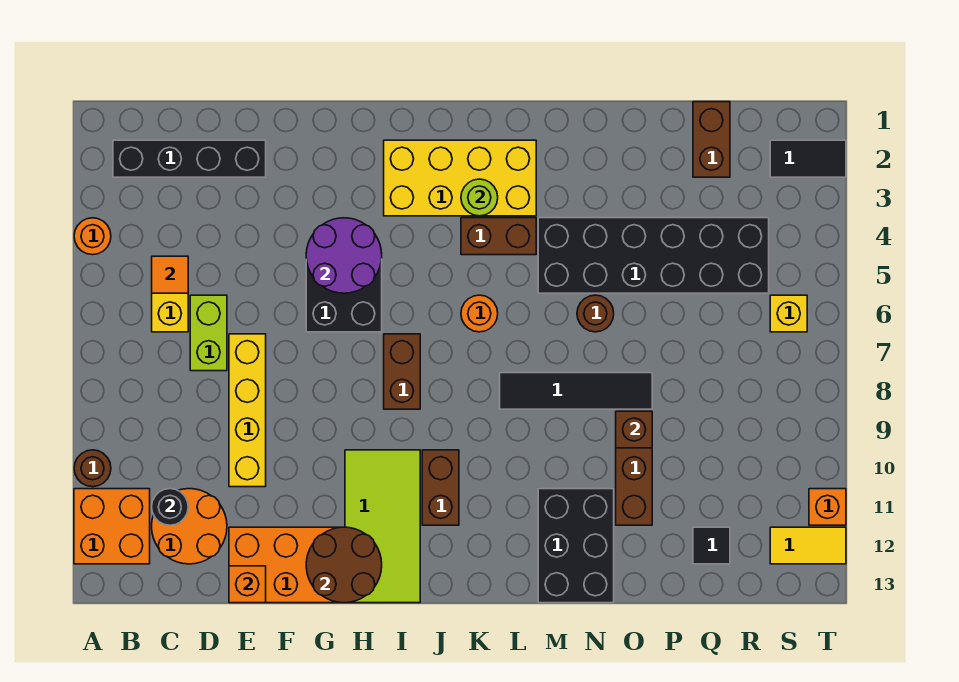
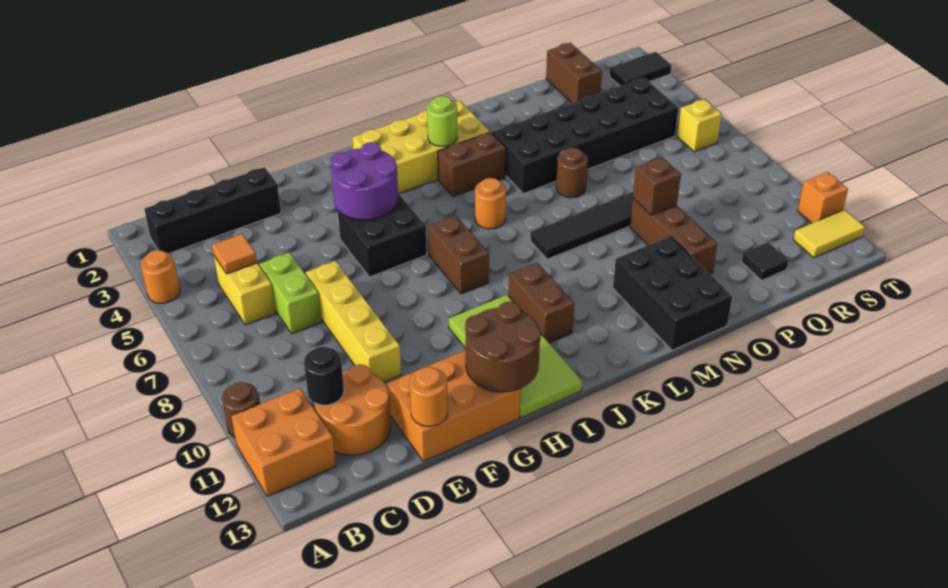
orange 1x1 brick [229,566,266,603] -> orange 1x1 round brick [410,367,448,426]

